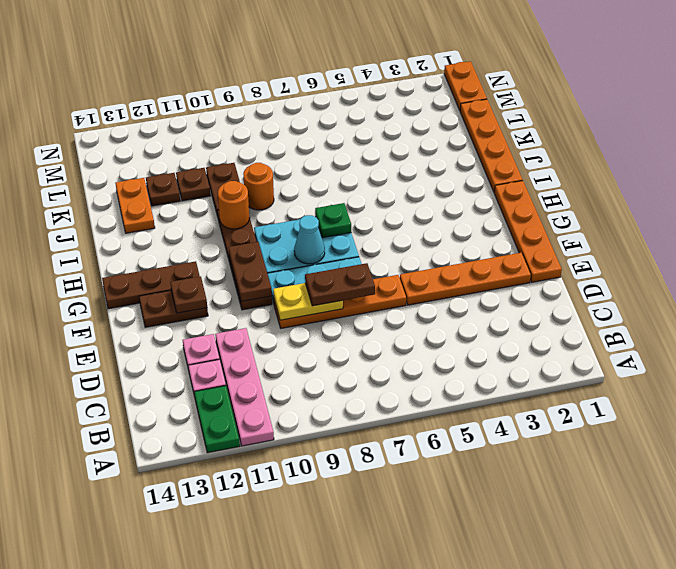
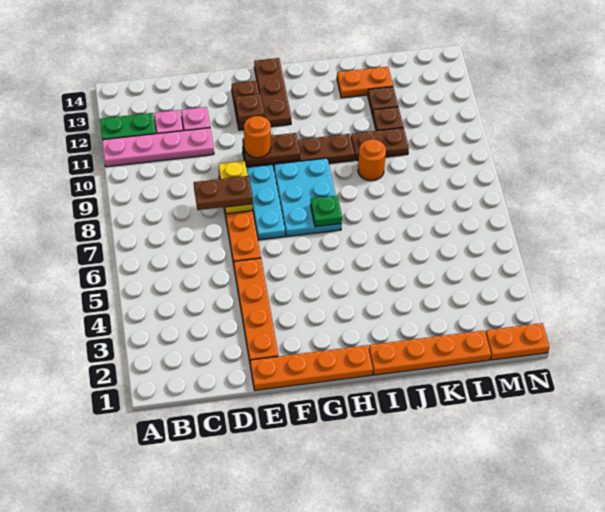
brown 1x2 plate [305,263,375,306] -> brown 1x2 plate turned to [194,176,253,210]
cyan 1x1 cone [294,215,325,264] -> none
orange 1x1 round brick [218,181,249,229] -> orange 1x1 round brick moved to [244,116,271,158]

